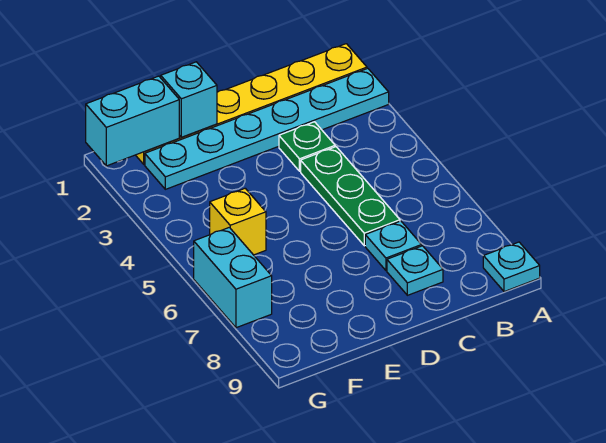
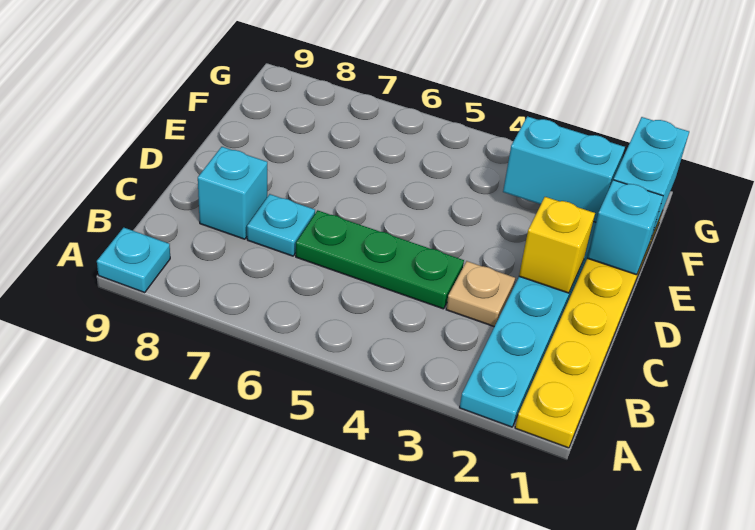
green 1x1 plate [279,122,335,171] -> tan 1x1 plate [446,261,515,327]
cyan 1x1 plate [387,246,443,295] -> cyan 1x1 brick [198,147,267,239]
yellow 1x1 brick [210,188,266,255] -> yellow 1x1 brick moved to [519,197,595,293]
cyan 1x2 brick [194,227,272,328] -> cyan 1x2 brick moved to [503,116,625,222]

